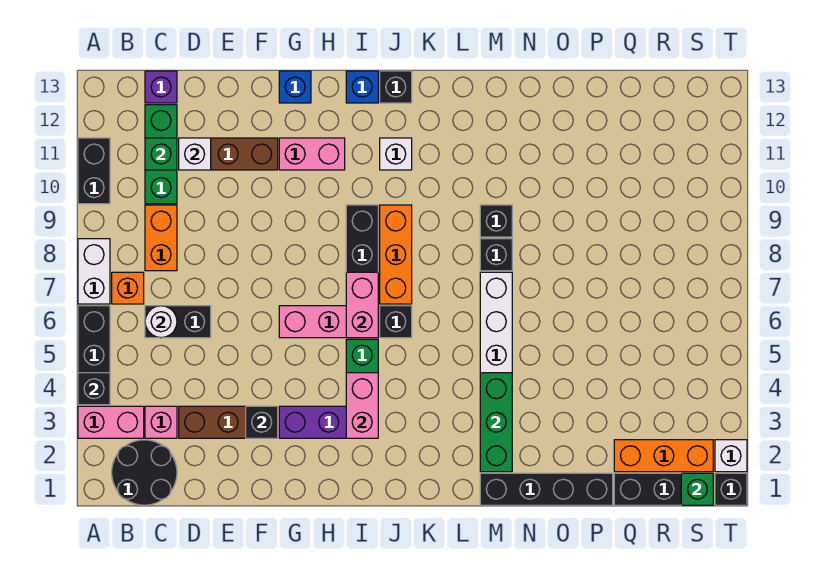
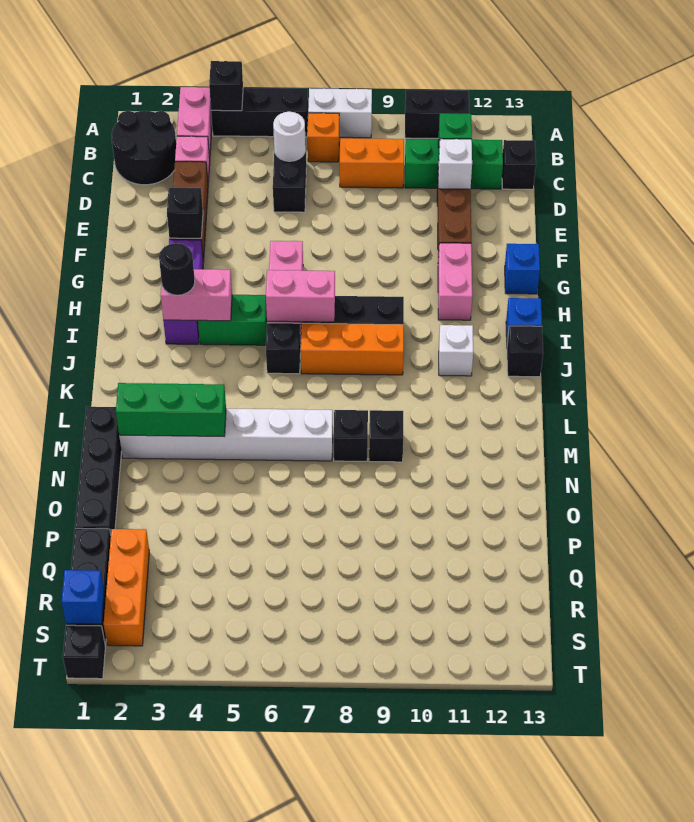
purple 1x1 brick [145,71,177,103] -> black 1x1 brick [502,140,536,189]
none -> black 1x1 round brick [159,243,195,295]
green 1x1 brick [681,473,713,505] -> blue 1x1 brick [61,570,104,624]
white 1x1 brick [715,440,747,472] -> none

